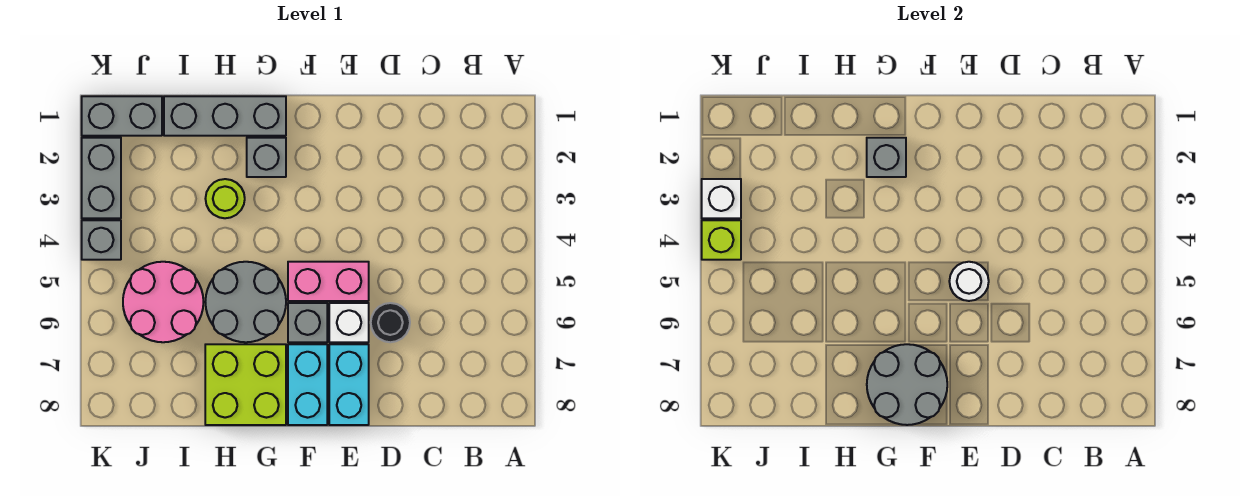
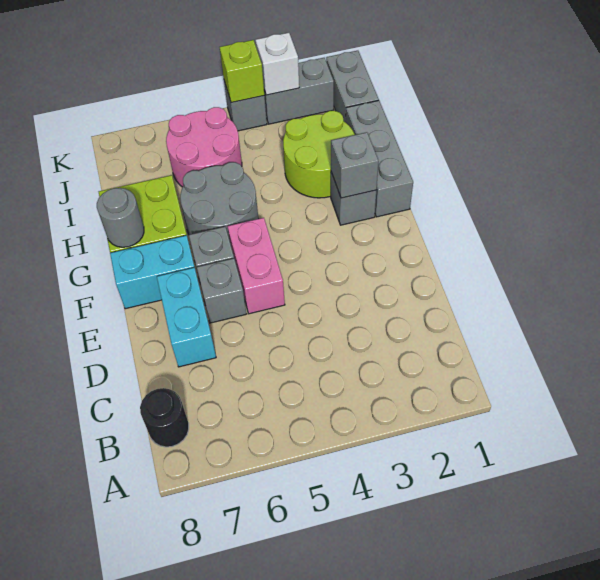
black 1x1 round brick [371,303,410,342] -> black 1x1 round brick moved to [140,388,189,447]
white 1x1 round brick [949,262,989,301] -> none
white 1x1 brick [329,303,369,342] -> grey 1x1 brick [197,258,246,323]
cyan 1x2 brick [329,344,369,425] -> cyan 1x2 brick turned to [157,267,216,367]
grey 2x2 round brick [867,344,947,425] -> grey 1x1 round brick [97,188,144,247]
lime 1x1 round brick [205,179,245,218] -> lime 2x2 round brick [283,111,355,198]

